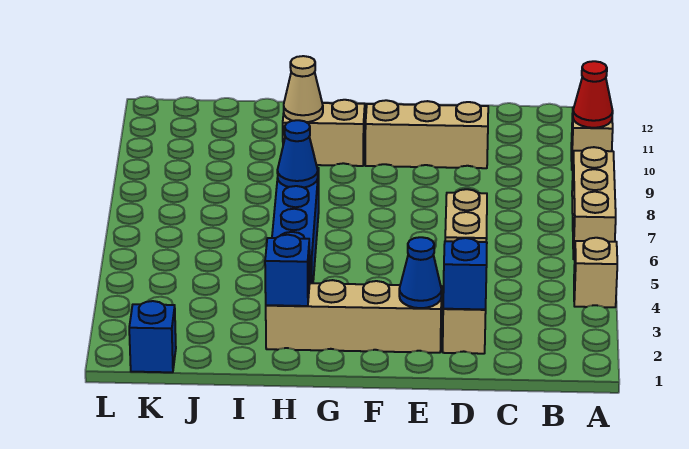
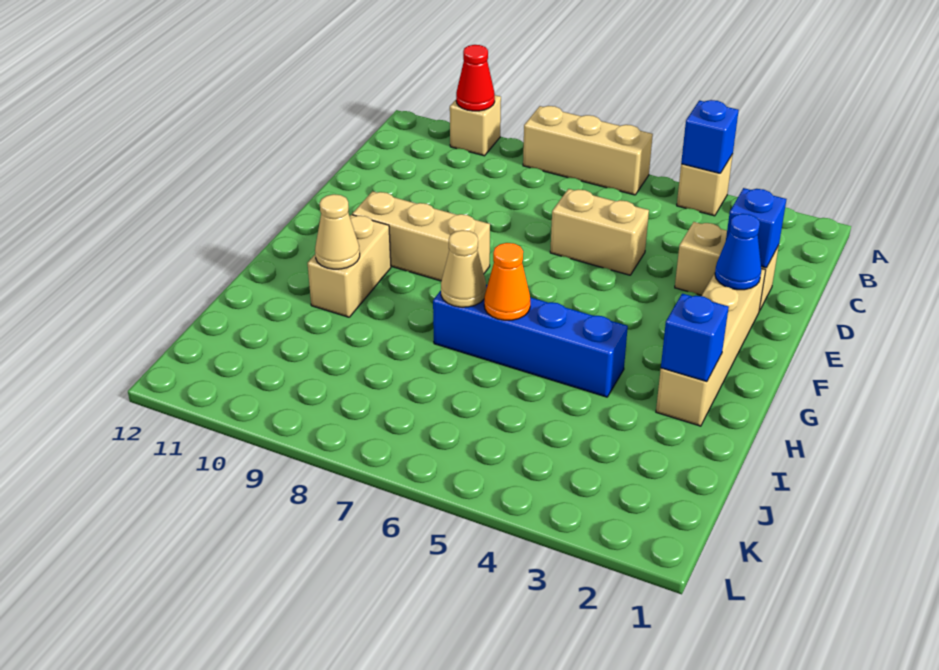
tan 1x3 brick [365,100,488,168] -> tan 1x3 brick turned to [352,191,490,281]
none -> orange 1x1 cone [484,243,530,320]
blue 1x1 cone [277,120,318,188] -> tan 1x1 cone [441,230,486,307]
blue 1x1 brick [129,301,176,372] -> blue 1x1 brick moved to [681,100,739,173]

